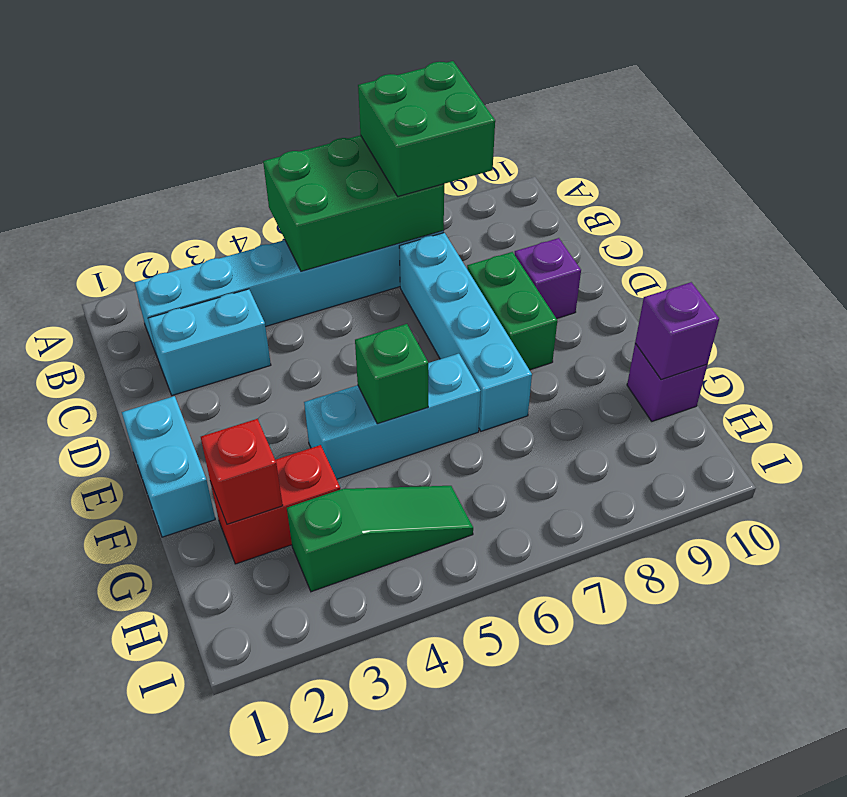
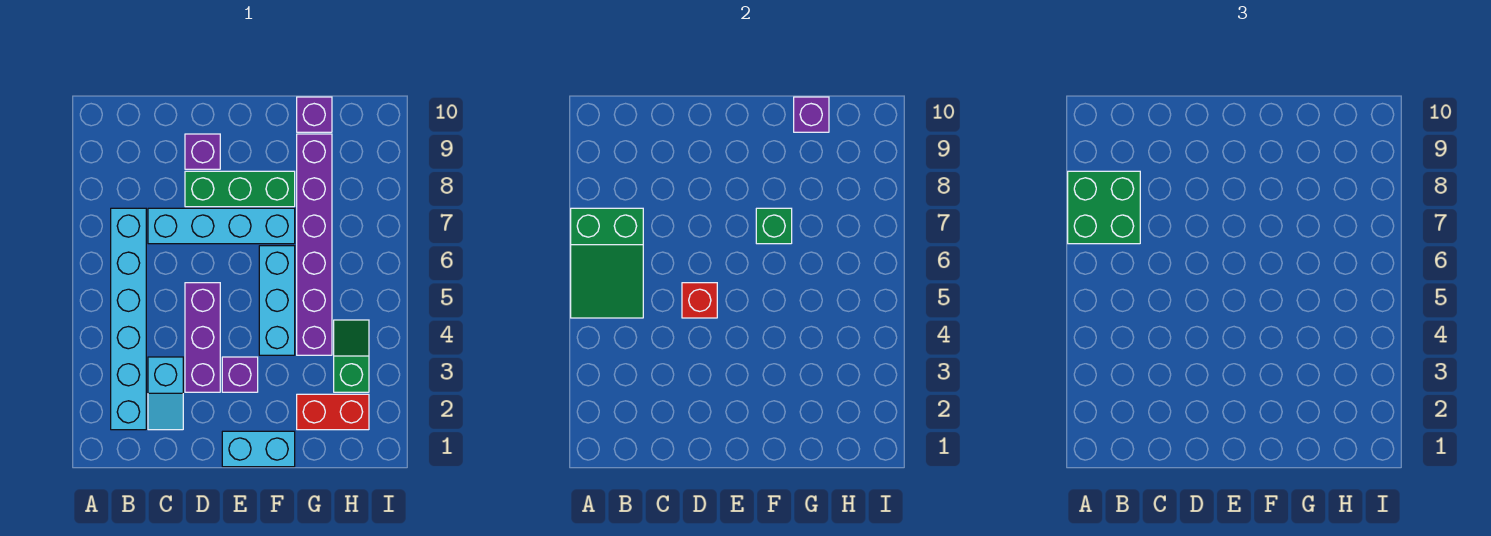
green 2x3 brick [263,135,444,271] -> green 2x3 slope [571,208,643,318]
cyan 1x2 brick [148,289,271,395] -> cyan 1x2 slope [148,357,183,430]
none -> purple 1x3 brick [185,283,220,392]
green 1x2 brick [467,252,557,370] -> green 1x3 brick [185,171,295,207]
none -> purple 1x1 brick [222,357,258,392]
green 1x1 brick [355,324,428,424] -> green 1x1 brick moved to [756,208,792,244]
red 1x2 brick [211,445,340,564] -> red 1x2 brick turned to [297,394,369,430]
red 1x1 brick [201,419,283,524] -> red 1x1 brick moved to [682,283,717,318]
none -> purple 1x6 brick [297,134,332,355]
green 1x3 slope [287,486,473,592] -> green 1x2 slope [334,320,369,392]

